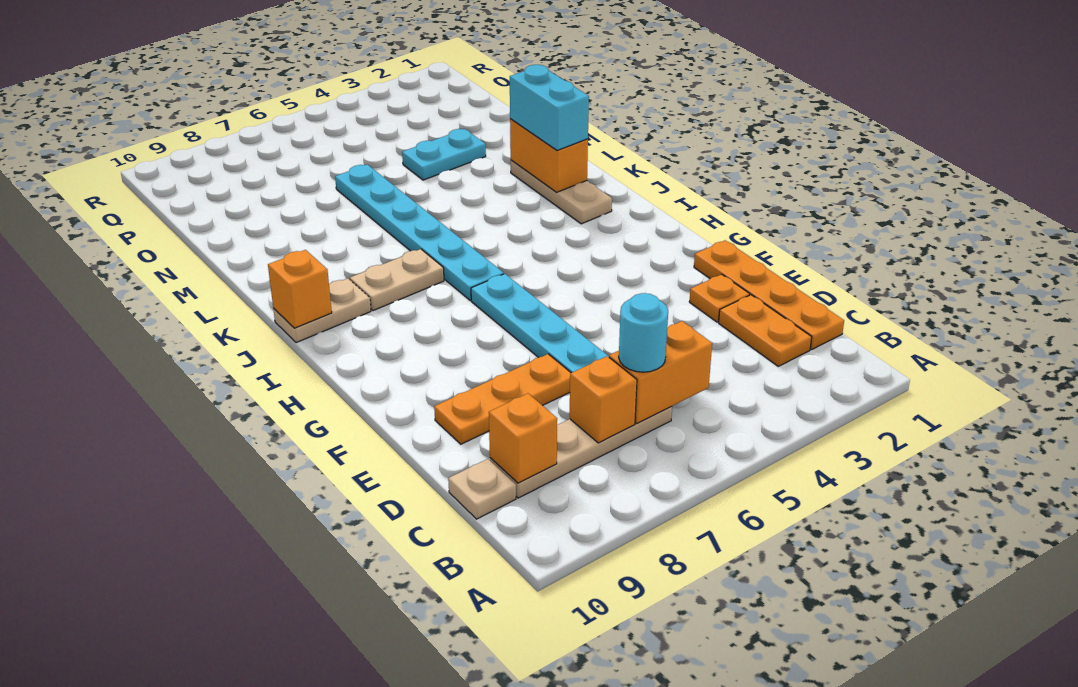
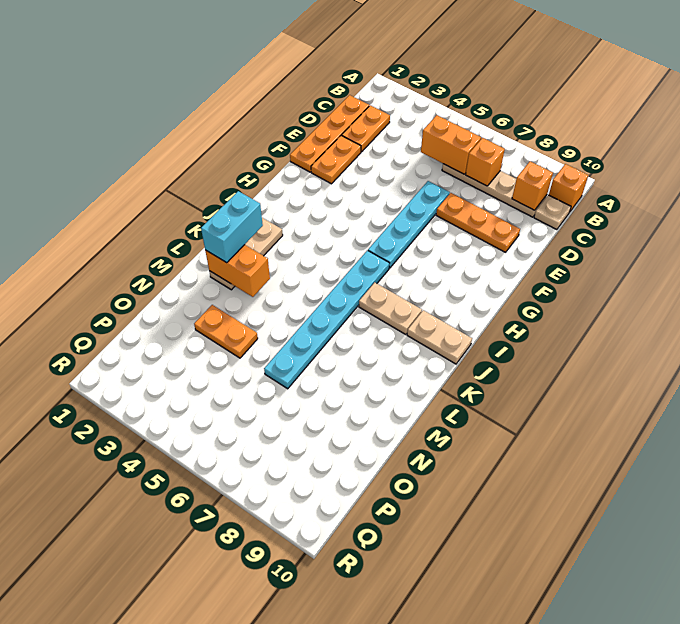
cyan 1x1 round brick [619,293,668,372] -> none
orange 1x1 plate [689,274,750,322] -> orange 1x2 plate [311,135,361,184]
orange 1x1 brick [268,250,332,328] -> orange 1x1 brick moved to [549,164,588,211]
orange 1x2 brick [510,119,588,192] -> orange 1x2 brick turned to [205,245,270,297]
cyan 1x2 plate [402,129,486,180] -> orange 1x2 plate [194,305,258,358]

